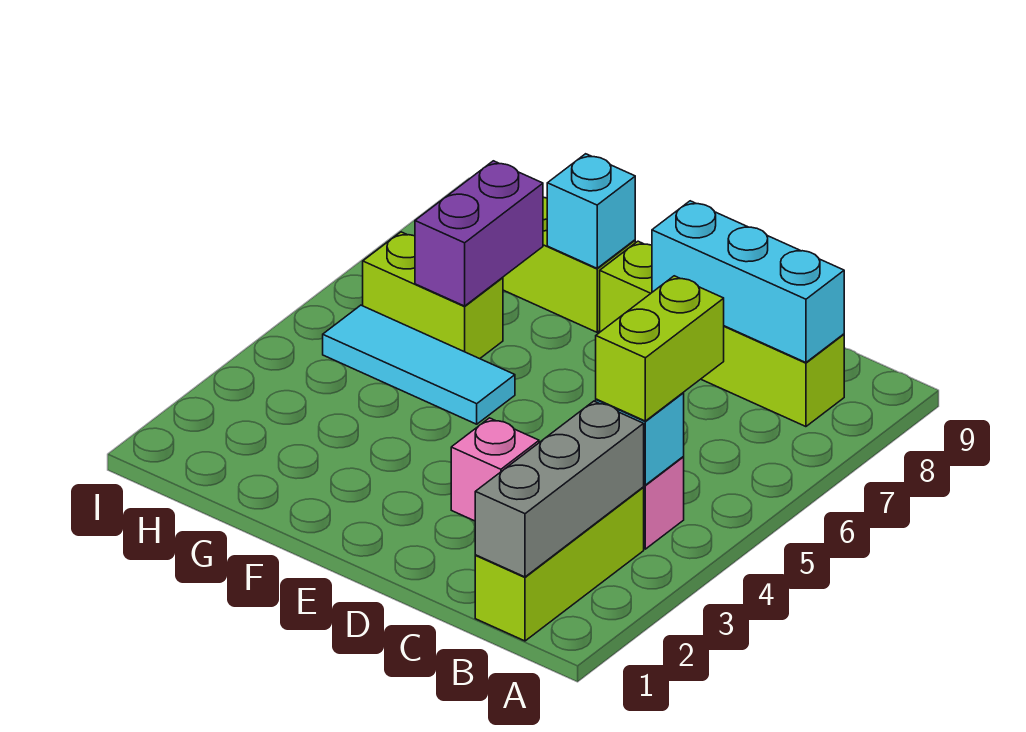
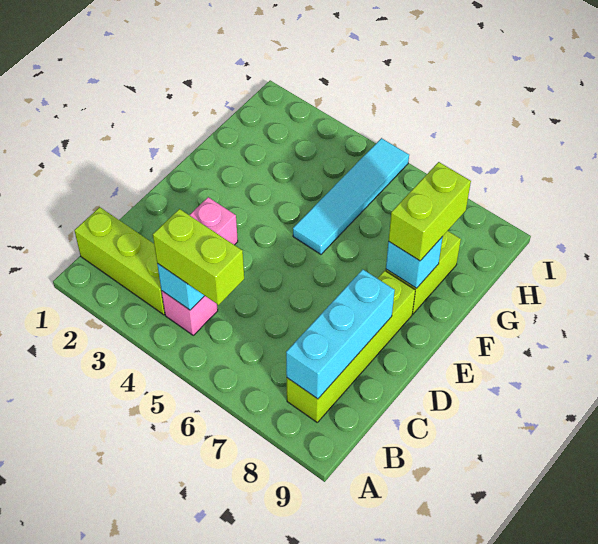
grey 1x3 brick [475,401,644,577] -> none
cyan 1x3 tile [323,305,515,424] -> cyan 1x4 tile [293,138,409,254]
lime 1x2 brick [363,232,503,359] -> lime 1x2 brick moved to [389,162,471,261]
purple 1x2 brick [415,161,543,306] -> none

